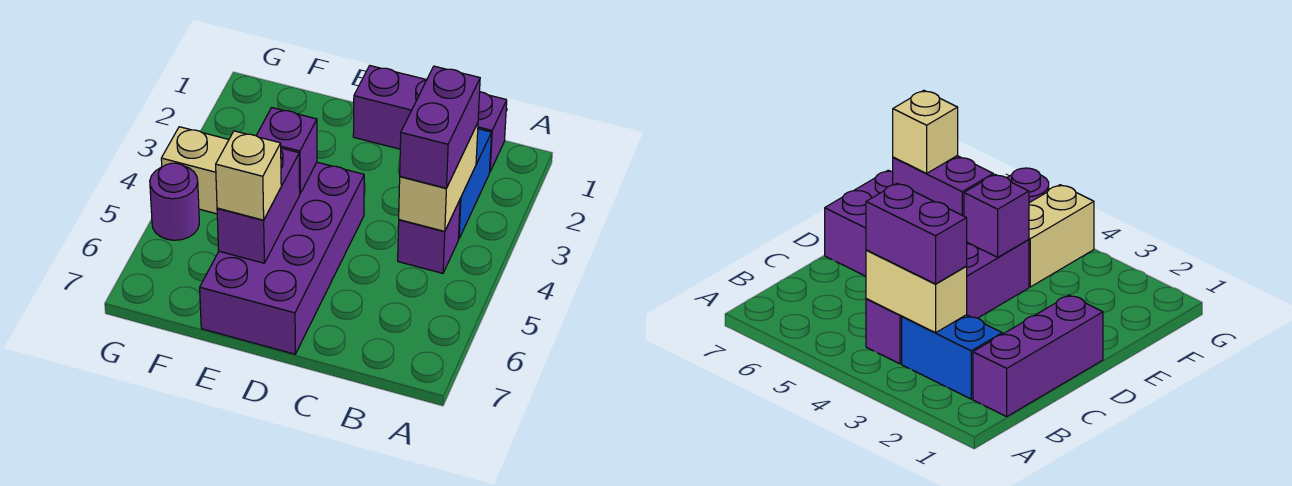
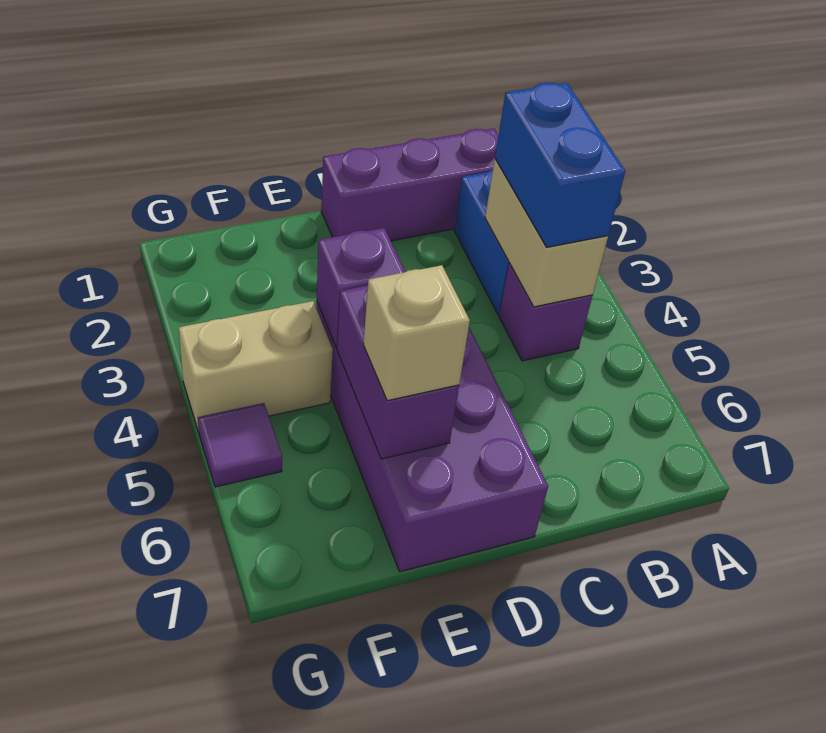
purple 1x2 brick [400,66,480,188] -> blue 1x2 brick [495,83,625,247]
purple 1x1 round brick [150,163,199,240] -> purple 1x1 tile [198,403,282,487]

